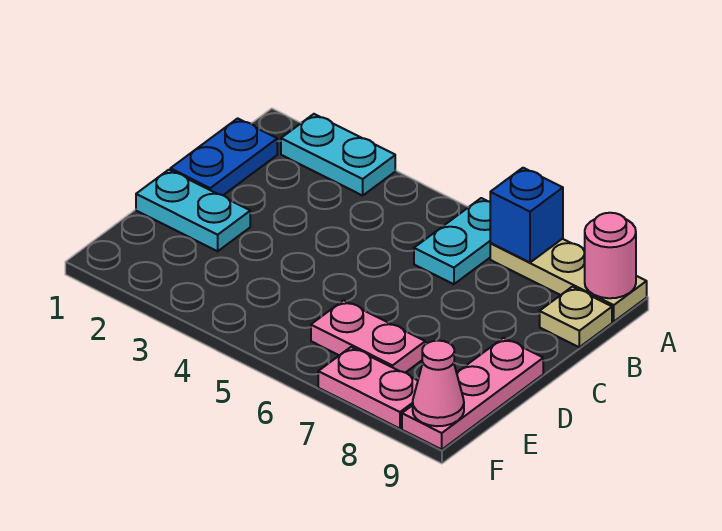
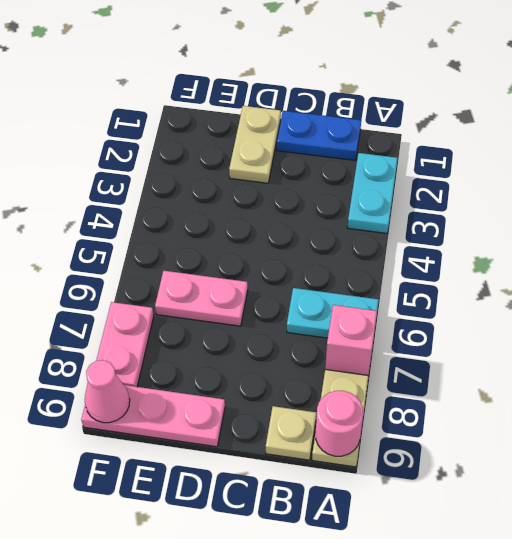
blue 1x1 brick [490,168,563,262] -> pink 1x1 brick [325,305,377,375]
cyan 1x2 plate [136,170,250,251] -> tan 1x2 plate [229,106,281,183]
pink 1x2 plate [311,300,425,373] -> pink 1x2 plate turned to [155,271,248,326]

